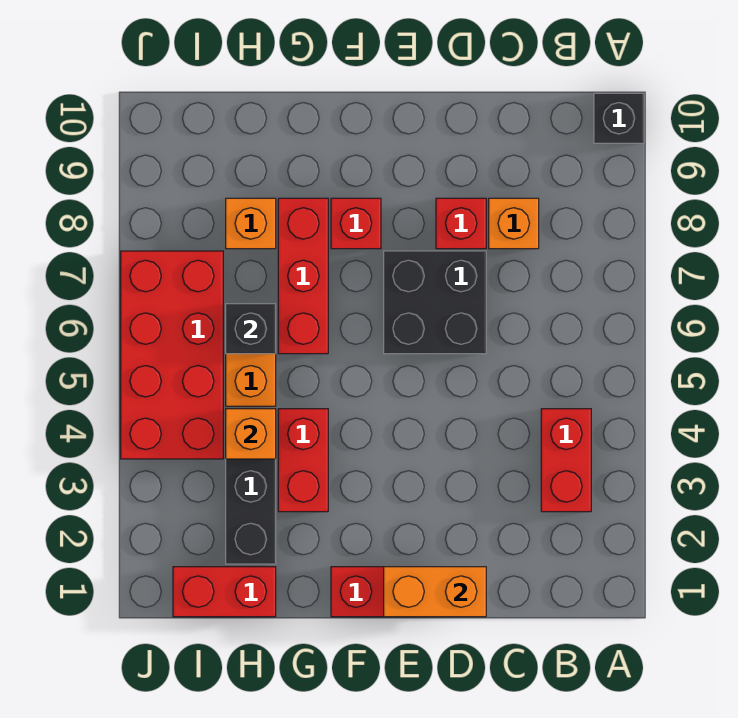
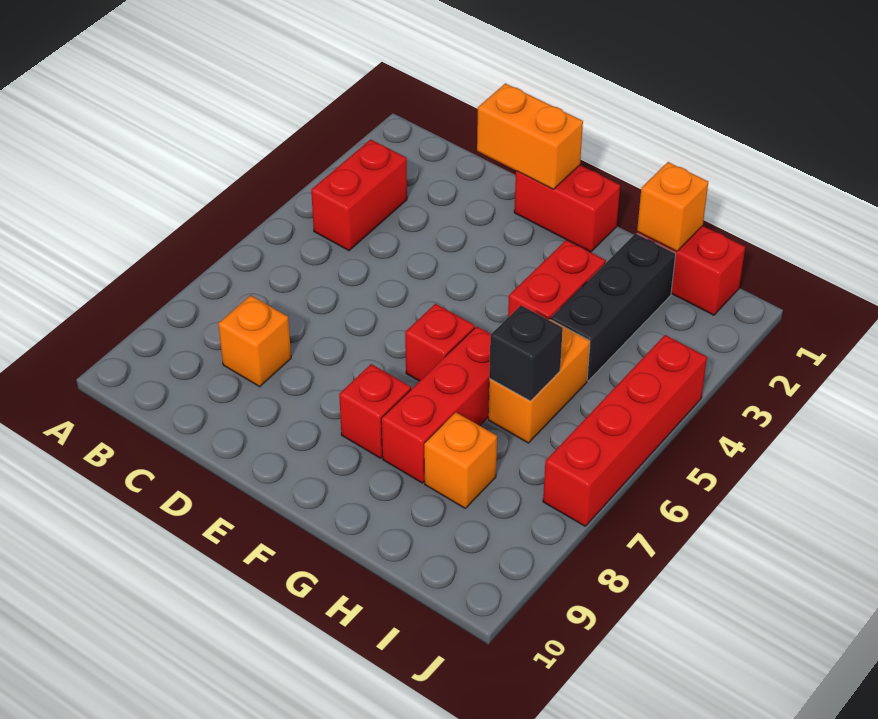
black 1x1 brick [594,93,644,143] -> none
black 2x2 brick [384,251,486,354] -> none
red 1x1 brick [436,198,486,249] -> red 1x1 brick moved to [405,304,475,381]
orange 1x1 brick [226,409,276,459] -> orange 1x1 brick moved to [637,162,708,251]
red 2x4 brick [121,251,223,459] -> red 1x4 brick [543,335,707,526]

